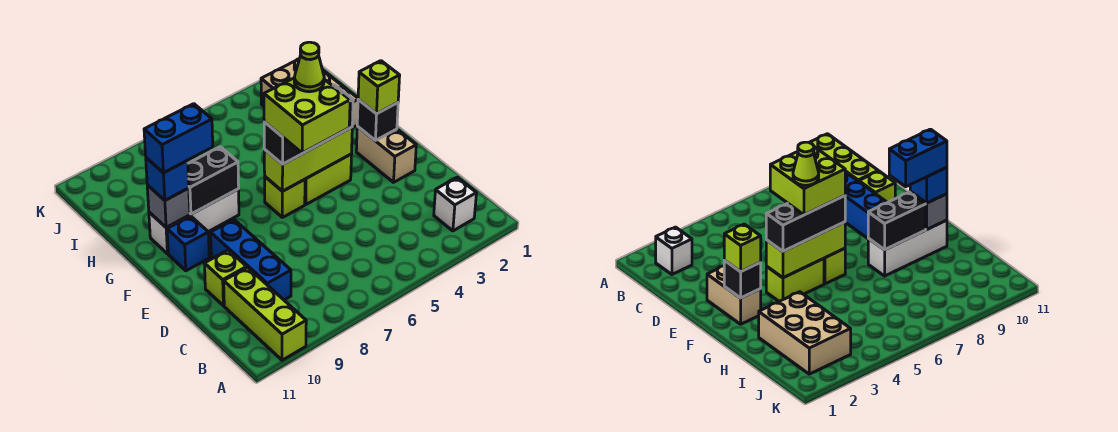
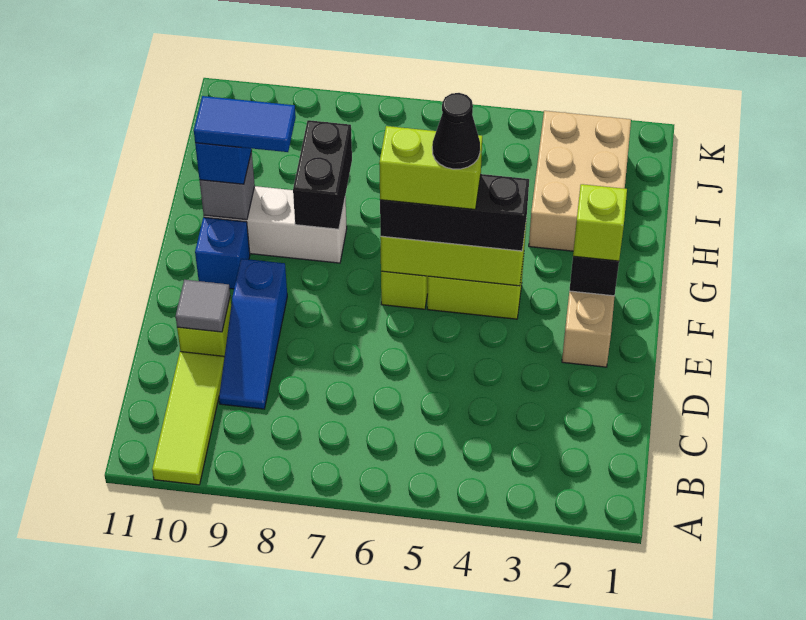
lime 1x3 brick [224,267,306,360] -> lime 1x3 tile [152,352,224,485]
white 1x1 brick [434,177,476,231] -> none
blue 1x3 brick [211,220,291,300] -> blue 1x3 slope [219,259,287,409]
none -> grey 1x1 tile [176,280,230,332]
lime 2x2 brick [264,78,350,153] -> lime 1x2 brick [379,126,482,210]
lime 1x1 cone [294,42,324,92] -> black 1x1 cone [432,93,480,169]
black 1x2 brick [188,147,239,214] -> black 1x2 brick turned to [293,120,352,229]
blue 1x2 brick [144,104,213,173] -> blue 1x2 tile [194,96,296,152]

